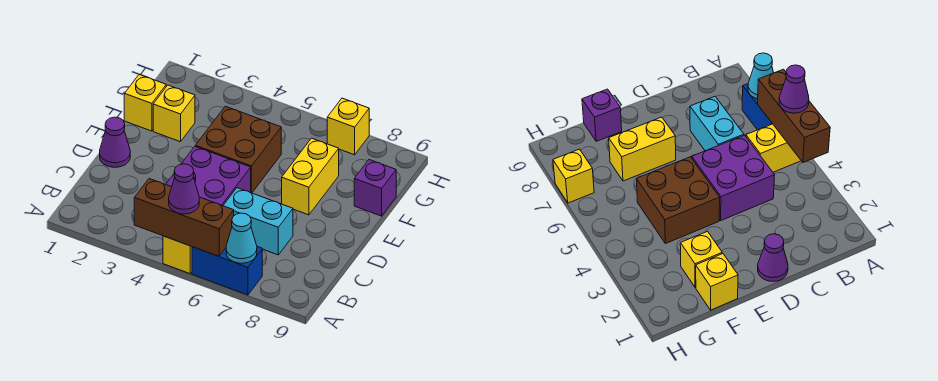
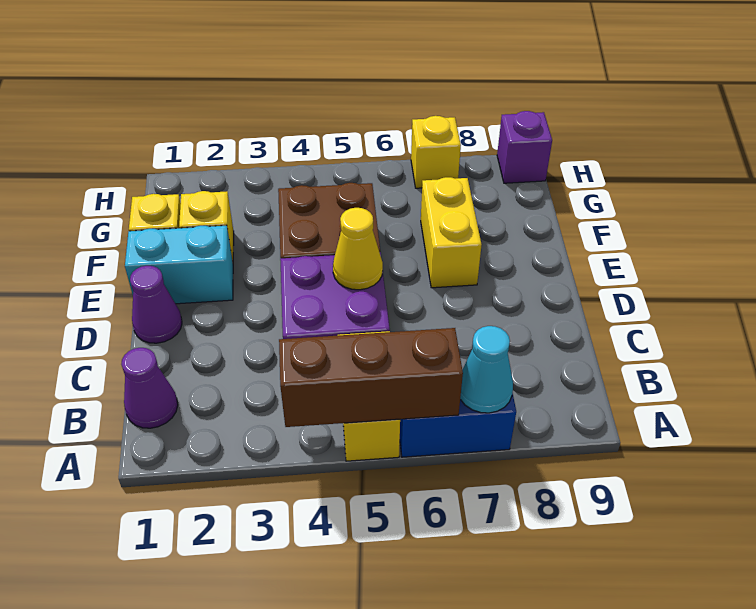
purple 1x1 cone [169,164,199,214] -> purple 1x1 cone moved to [121,348,178,428]
cyan 1x2 brick [223,188,293,255] -> cyan 1x2 brick moved to [125,225,233,304]
none -> yellow 1x1 cone [333,208,383,290]
purple 1x1 brick [354,160,396,216] -> purple 1x1 brick moved to [497,111,552,183]

